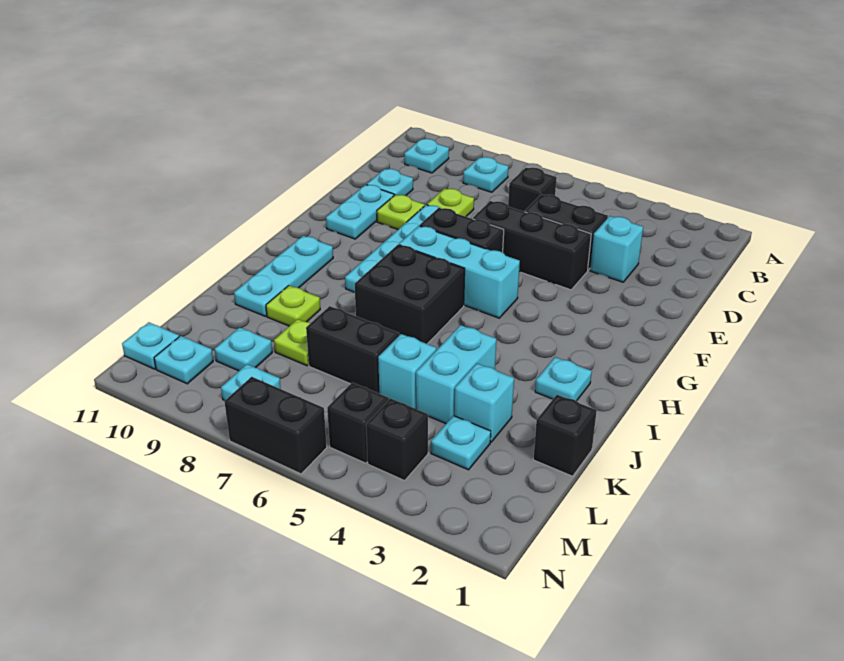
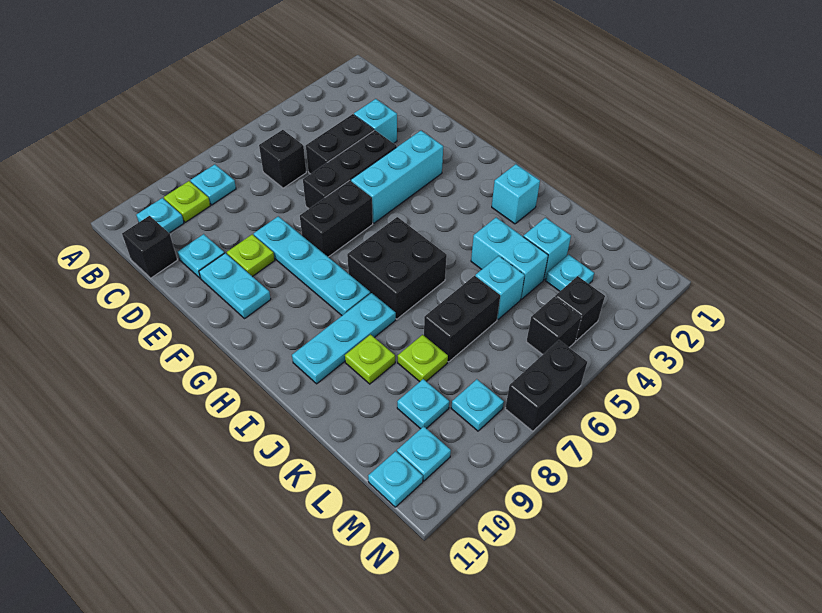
lime 1x1 plate [427,188,474,217] -> lime 1x1 plate moved to [164,181,210,222]
cyan 1x3 brick [399,226,520,318] -> cyan 1x3 brick moved to [351,131,443,223]
cyan 1x3 plate [234,236,333,316] -> cyan 1x3 plate turned to [292,293,396,384]
cyan 1x1 plate [535,357,592,401] -> cyan 1x1 brick [492,164,540,224]
black 1x1 brick [533,395,597,476] -> black 1x1 brick moved to [122,216,177,278]

